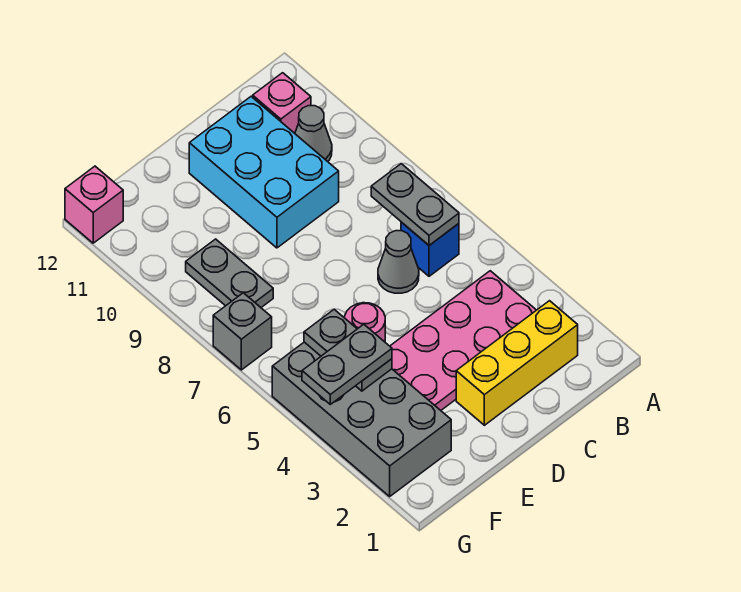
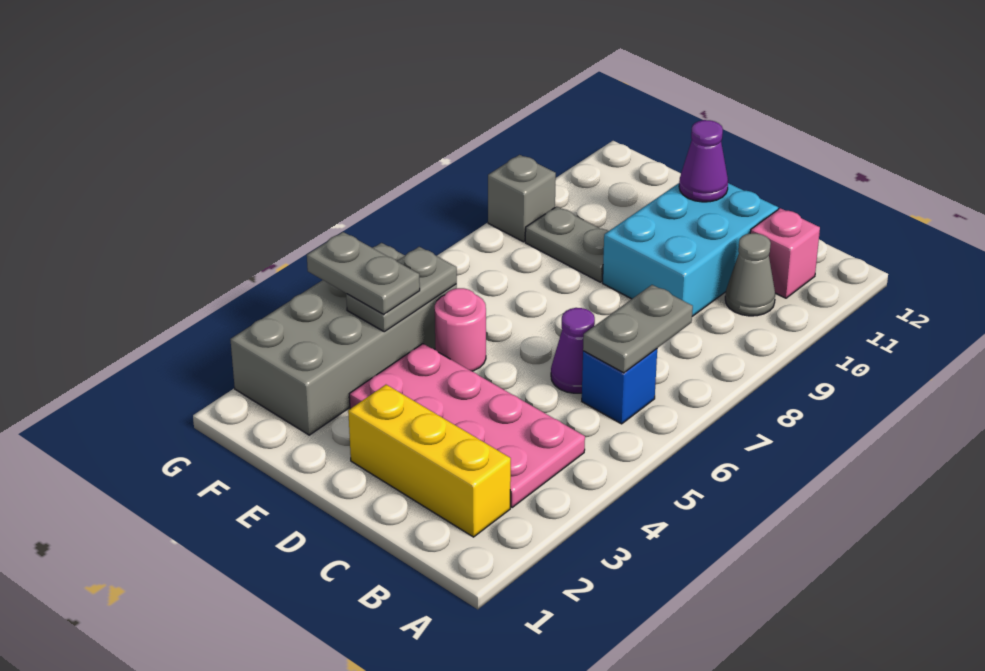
grey 1x1 cone [378,231,419,293] -> purple 1x1 cone [551,308,595,393]
none -> purple 1x1 cone [679,120,728,202]
grey 1x2 plate [186,239,273,307] -> grey 1x2 plate turned to [525,207,608,282]
grey 1x1 brick [213,293,272,370] -> grey 1x1 brick moved to [488,155,556,242]
pink 1x1 brick [65,166,123,243] -> none

